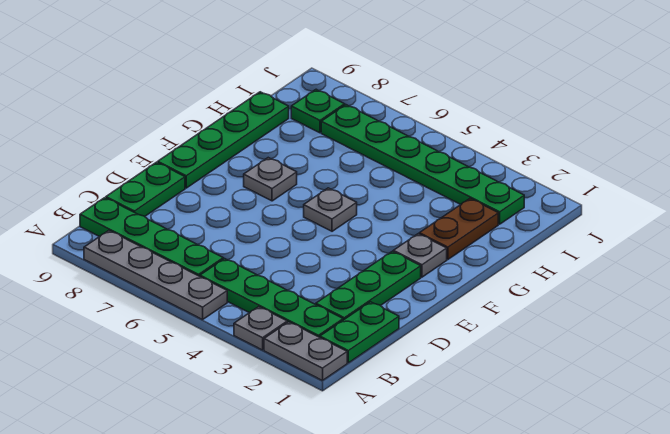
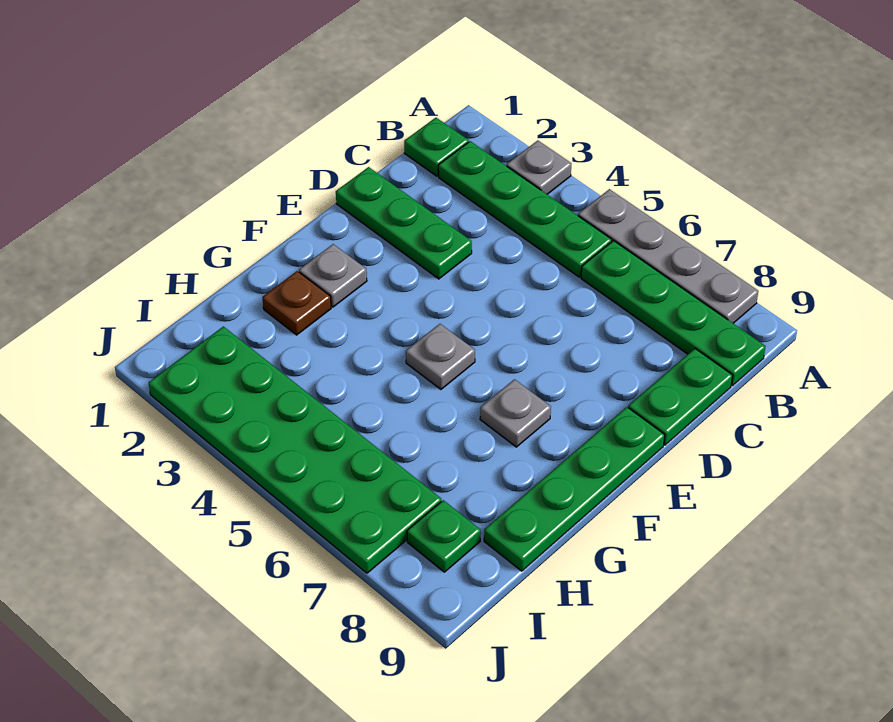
grey 1x2 plate [264,322,347,381] -> none
green 1x2 plate [320,302,399,363] -> green 1x1 plate [404,118,469,176]
green 1x3 plate [316,251,421,320] -> green 1x3 plate turned to [336,167,472,279]
brown 1x2 plate [419,199,498,259] -> brown 1x1 plate [262,271,331,335]
green 1x6 plate [321,105,524,224] -> green 2x6 plate [149,326,441,573]

